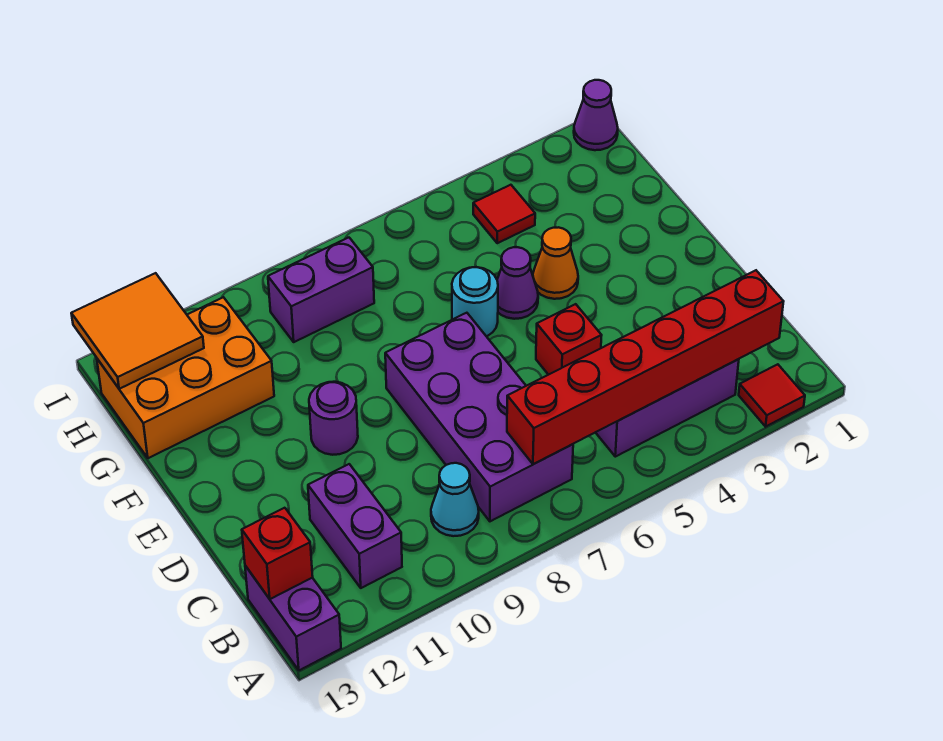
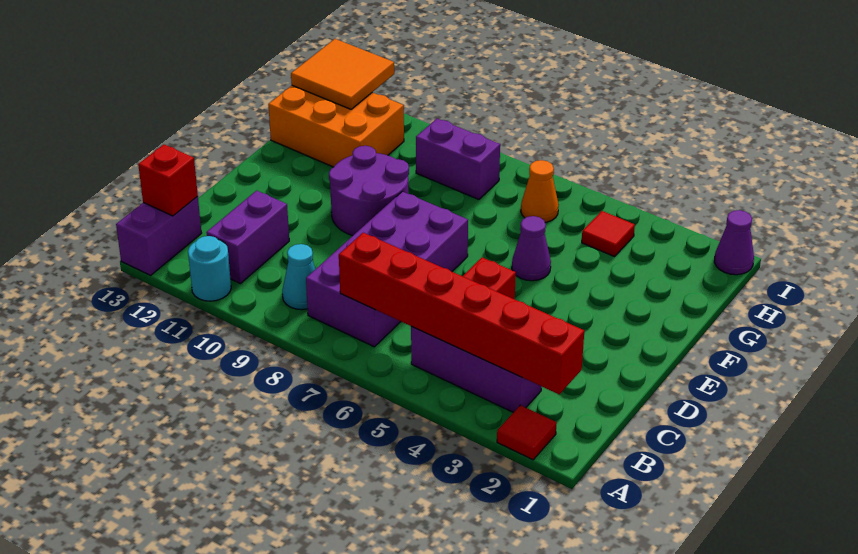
purple 1x1 round brick [309,382,358,455] -> purple 2x2 round brick [329,146,409,236]
orange 1x1 cone [533,227,578,299] -> orange 1x1 cone moved to [521,160,559,222]
cyan 1x1 round brick [452,267,498,336] -> cyan 1x1 round brick moved to [188,236,231,301]

